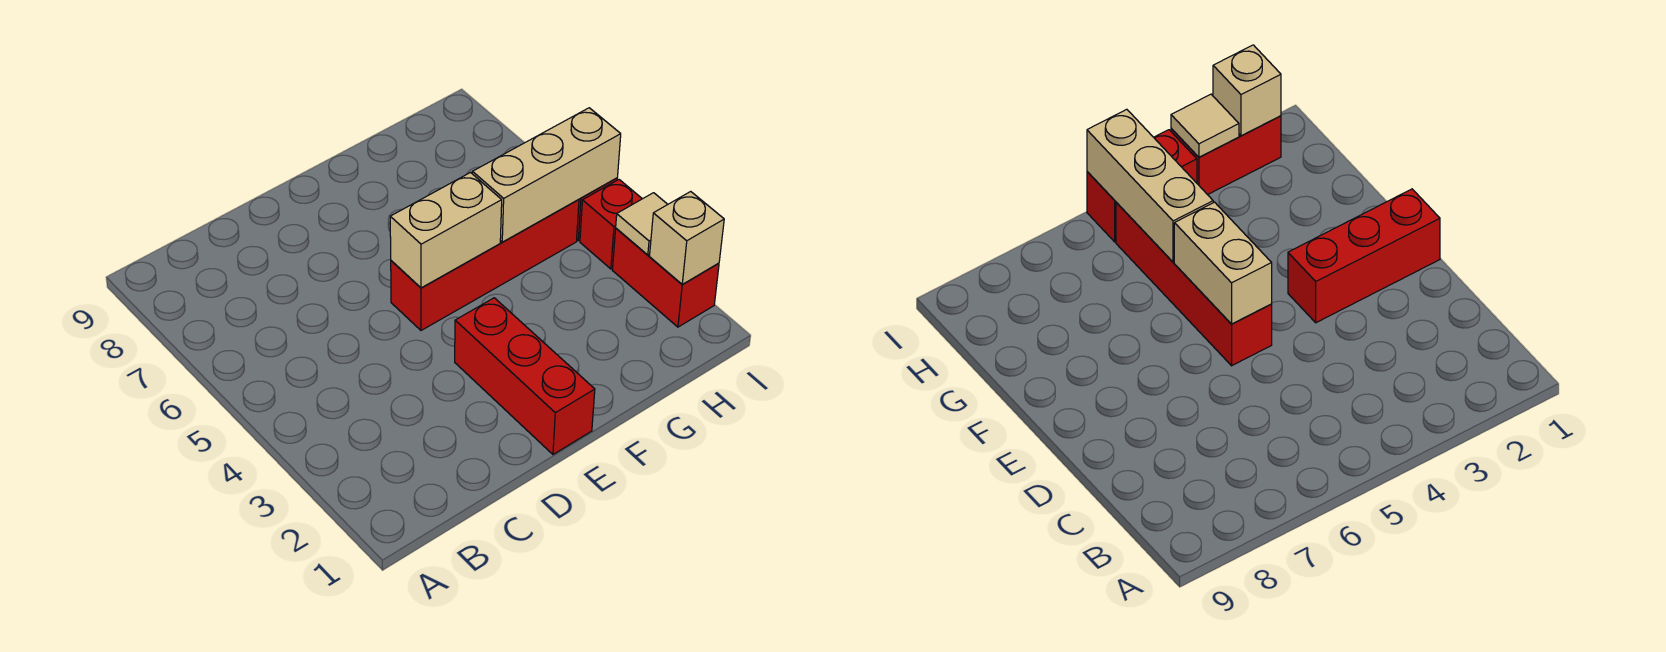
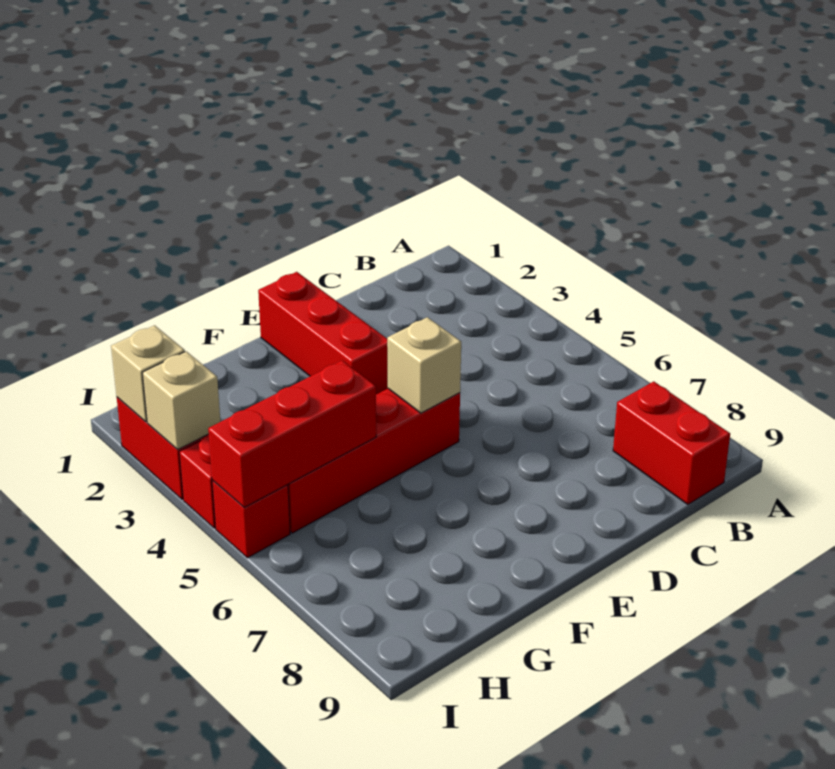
none -> red 1x2 brick [613,381,730,505]
tan 1x2 brick [390,173,502,288] -> tan 1x1 brick [387,317,461,413]
tan 1x3 brick [472,108,621,242] -> red 1x3 brick [208,360,376,507]
tan 1x1 tile [616,193,668,255] -> tan 1x1 brick [143,351,220,450]

